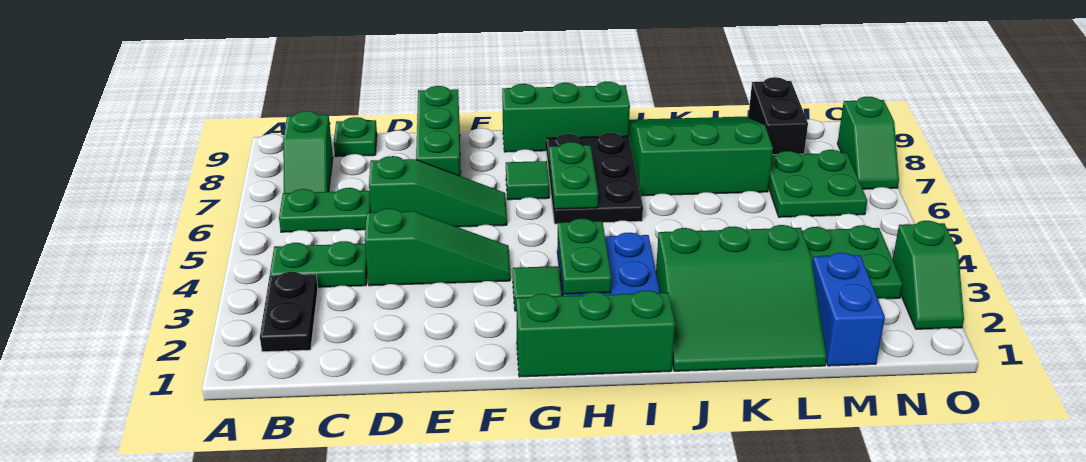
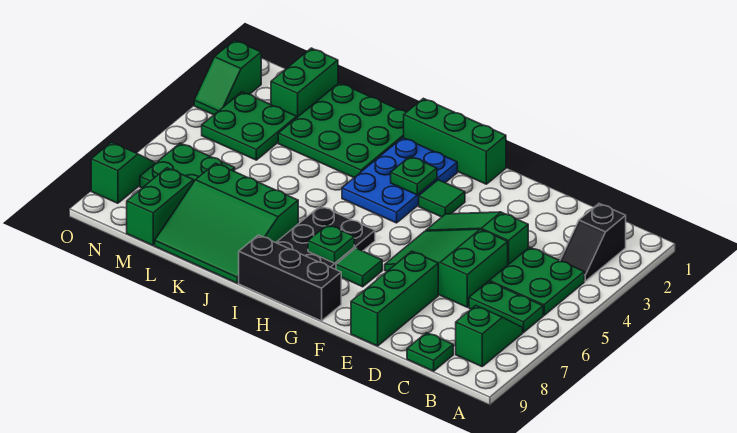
black 1x2 plate [260,272,318,352] -> black 1x2 slope [560,204,626,281]
green 1x2 plate [270,241,367,287] -> green 2x2 plate [489,247,584,315]
green 1x3 slope [369,156,507,227] -> green 2x3 slope [385,229,508,307]
green 1x3 brick [502,82,630,152] -> black 1x3 brick [239,235,341,321]
green 1x2 plate [558,219,611,294] -> green 1x1 plate [391,156,437,195]
green 1x2 plate [549,142,598,209] -> green 1x1 plate [308,225,354,263]
green 3x3 slope [656,225,827,371] -> green 3x3 plate [278,83,406,177]
blue 1x2 brick [812,253,885,366] -> green 1x2 brick [271,48,338,117]
black 1x2 brick [748,77,808,155] -> green 1x2 brick [127,168,194,245]
green 1x2 slope [893,221,964,329] -> green 1x2 slope turned to [194,40,261,115]

